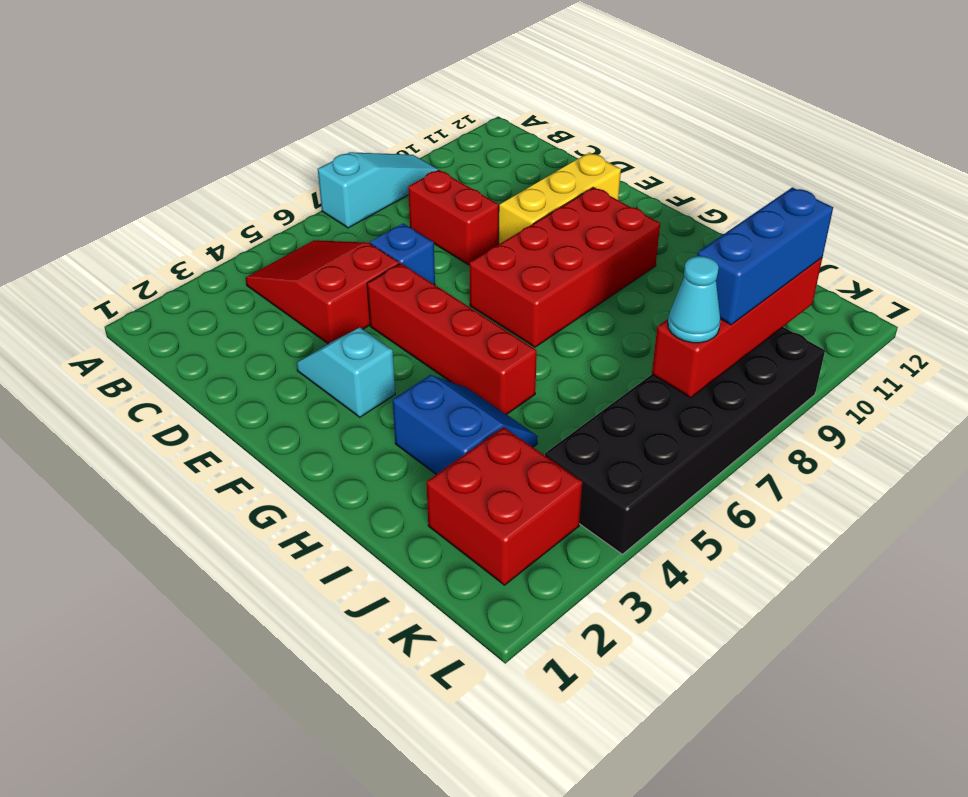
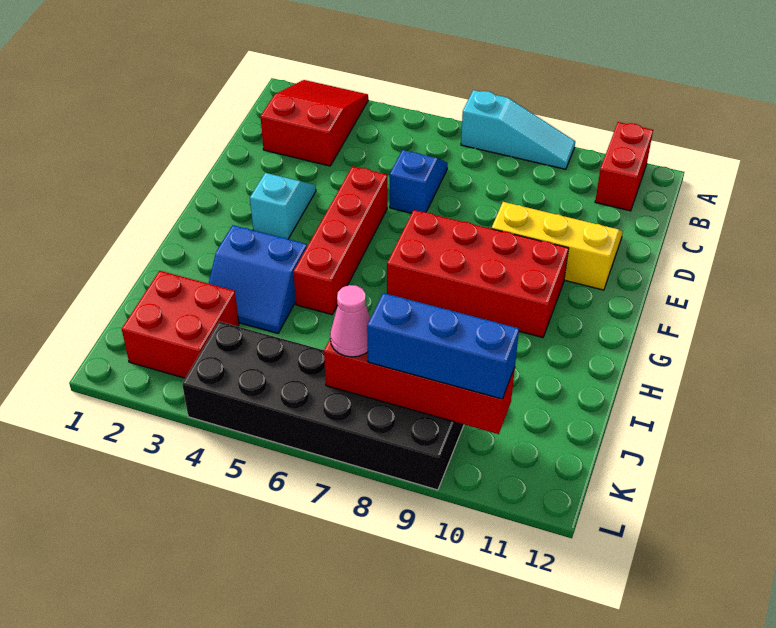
red 2x3 slope [246,240,399,344] -> red 2x3 slope moved to [260,80,368,166]
red 1x2 brick [408,170,499,265] -> red 1x2 brick moved to [595,122,653,211]
blue 2x2 slope [393,375,538,474] -> blue 2x2 slope turned to [209,225,307,333]
cyan 1x1 cone [668,256,720,343] -> pink 1x1 cone [330,285,370,357]

